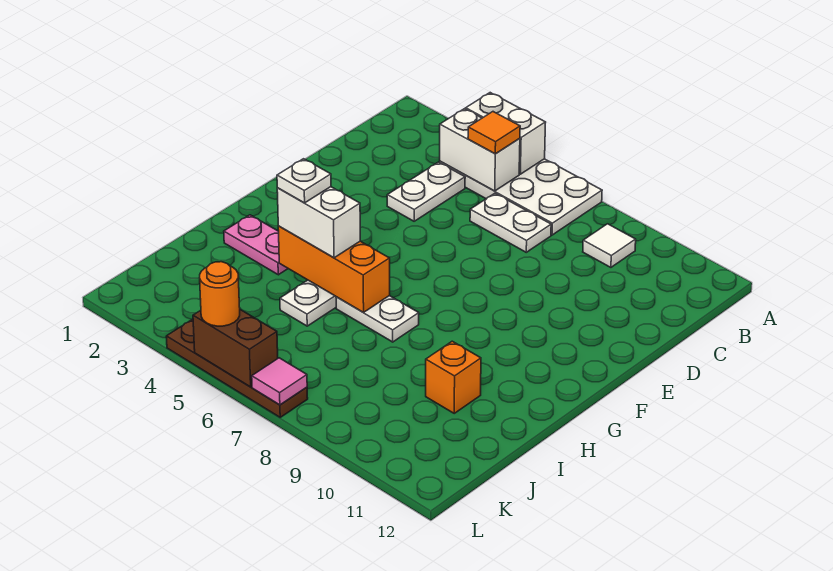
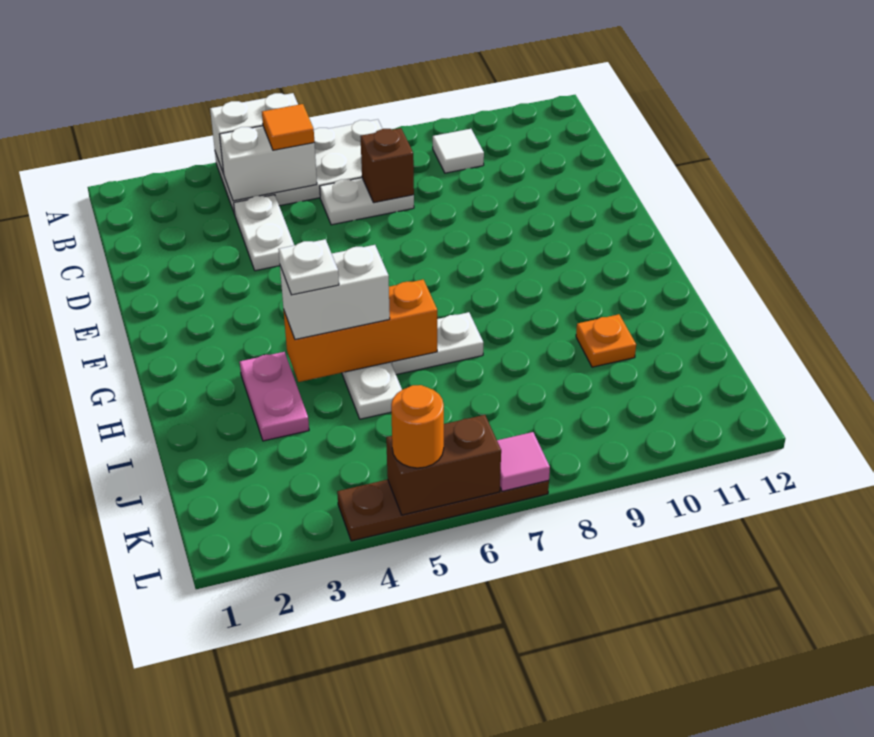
none -> brown 1x1 brick [360,128,414,203]
pink 1x2 plate [224,215,288,275] -> pink 1x2 plate turned to [240,352,309,441]
orange 1x1 brick [426,341,481,413] -> orange 1x1 plate [576,314,636,367]

